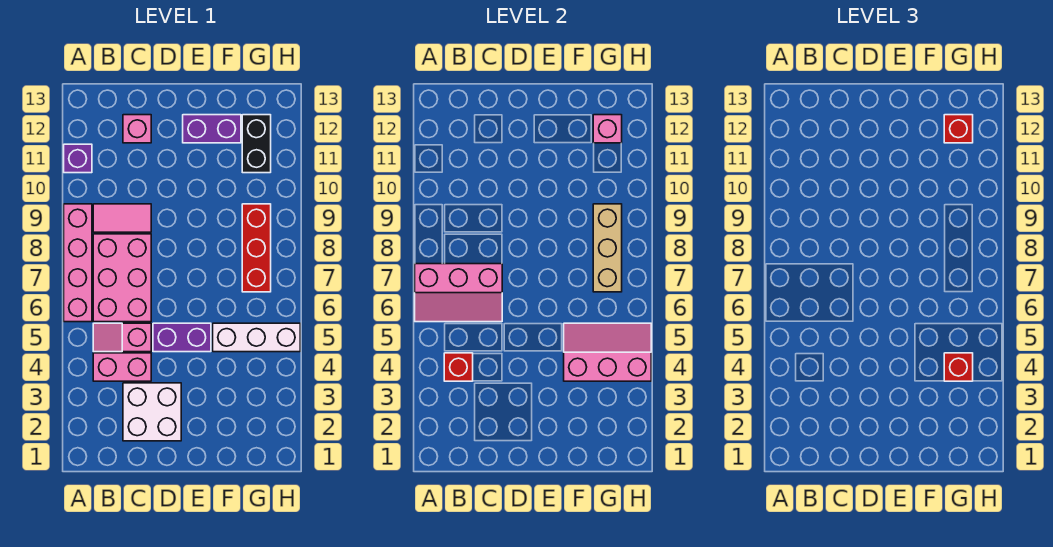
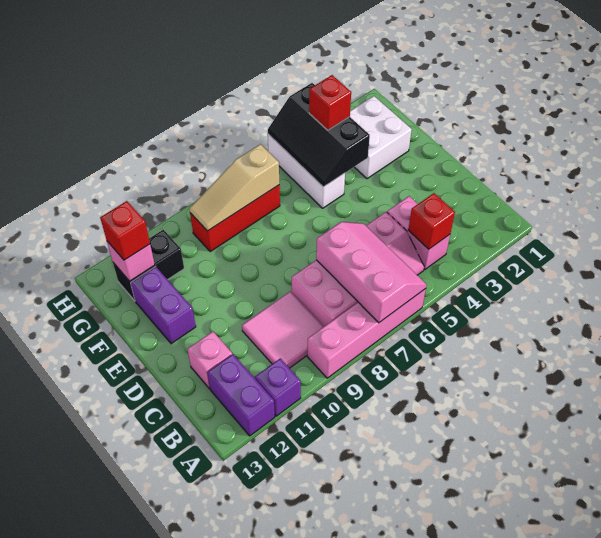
pink 1x2 tile [93,204,151,232] -> pink 2x2 tile [242,291,324,368]
white 2x2 brick [123,383,181,441] -> white 2x2 brick moved to [350,96,412,179]
purple 1x2 brick [153,323,211,352] -> purple 1x2 brick moved to [207,354,275,436]
pink 2x3 slope [564,323,651,381] -> black 2x3 slope [268,83,370,187]
tan 1x3 brick [593,204,622,292] -> tan 1x3 slope [189,144,279,231]

